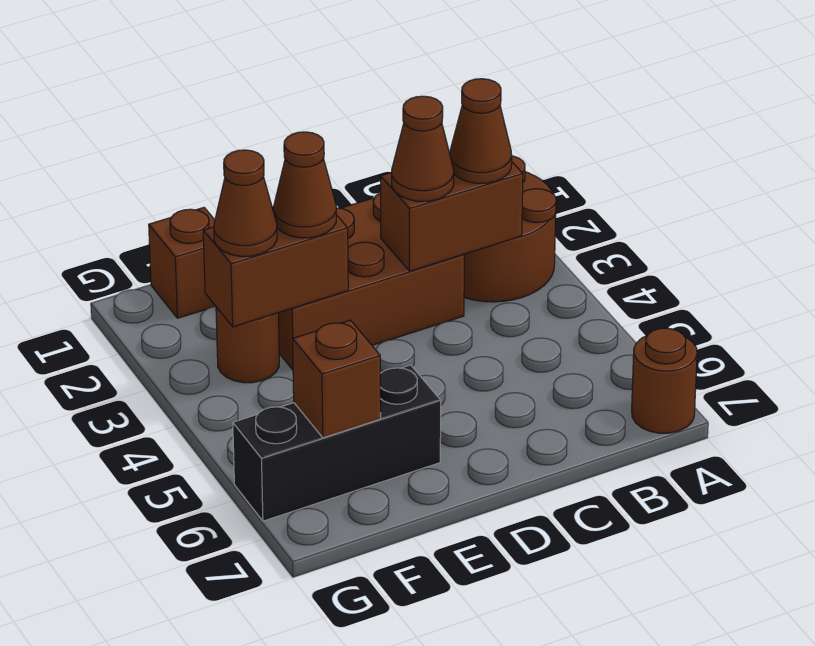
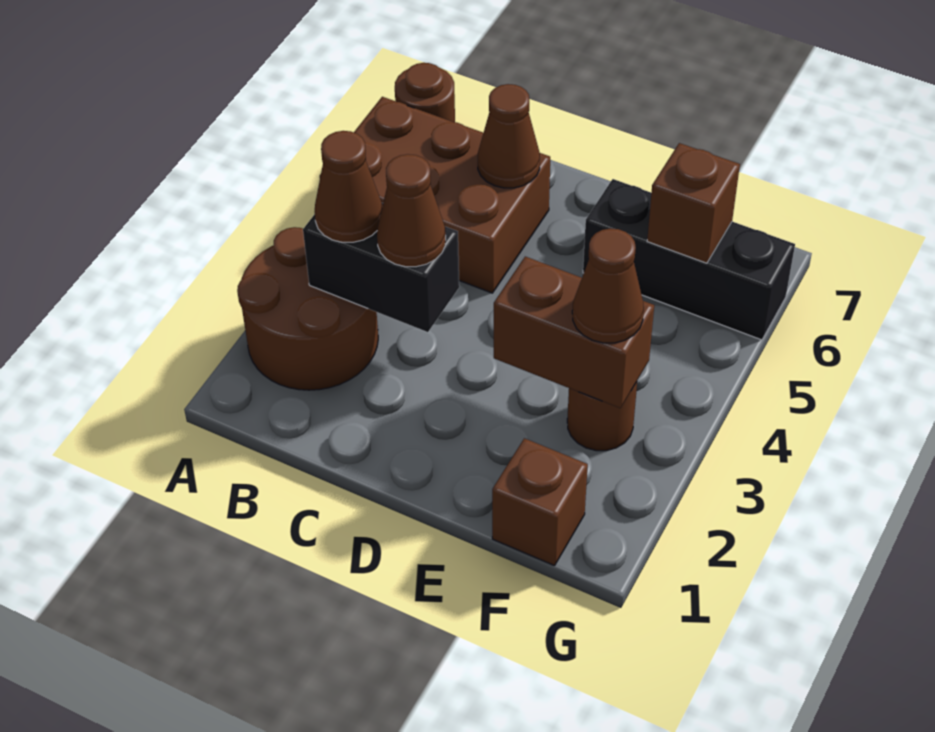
brown 1x2 brick [381,162,523,271] -> black 1x2 brick [303,203,459,332]
brown 2x3 brick [279,193,464,370] -> brown 2x3 brick moved to [320,97,550,293]
brown 1x1 cone [274,132,336,238] -> brown 1x1 cone moved to [478,84,540,188]

